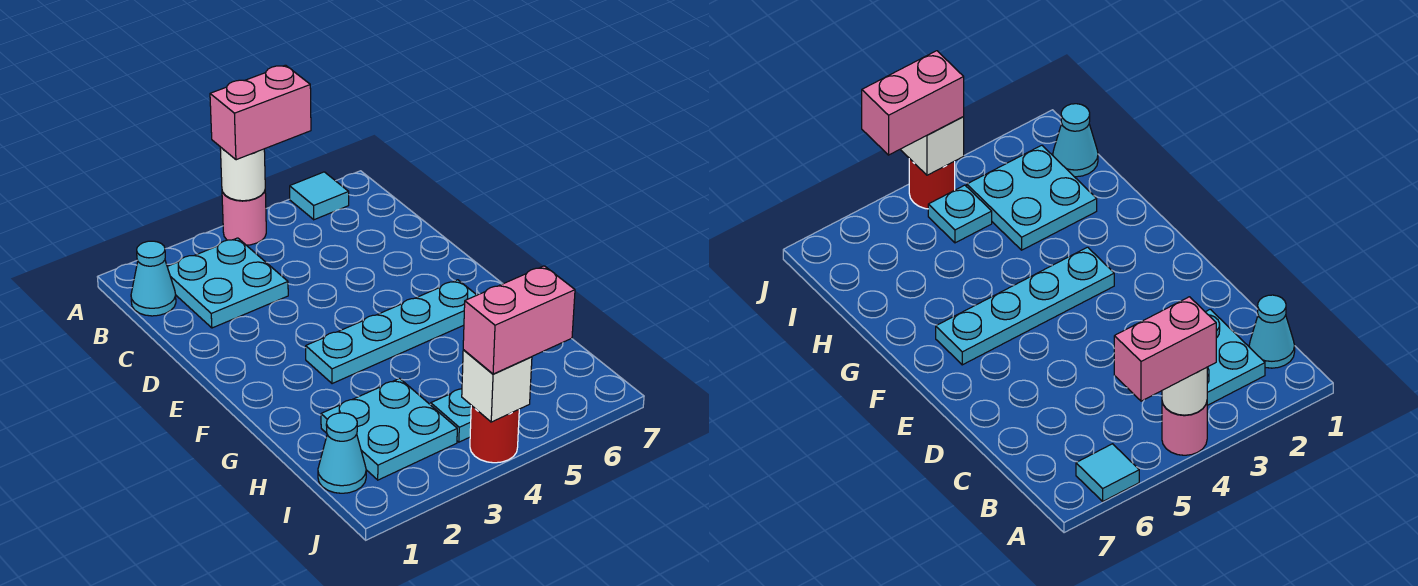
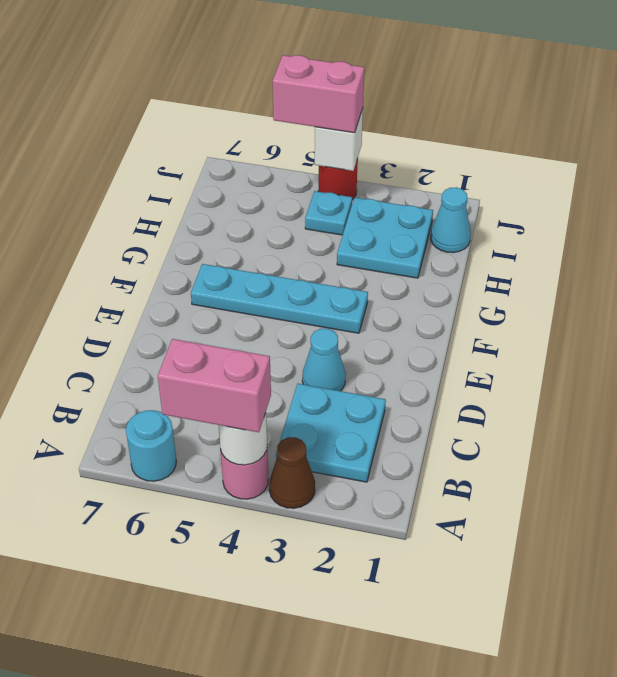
none -> brown 1x1 cone [269,437,315,508]
cyan 1x1 tile [290,172,349,220] -> cyan 1x1 round brick [126,410,176,481]
cyan 1x1 cone [131,241,176,316] -> cyan 1x1 cone moved to [302,329,346,391]

